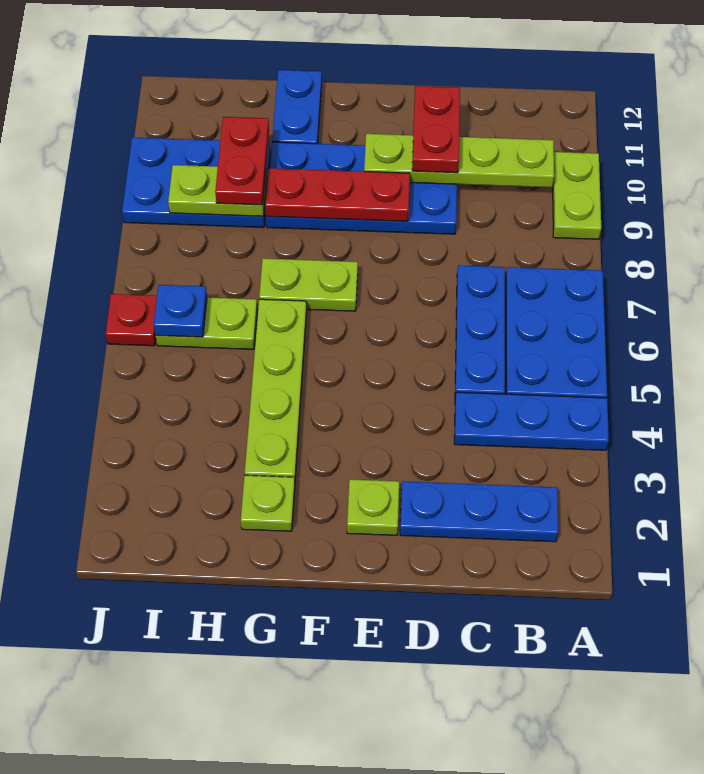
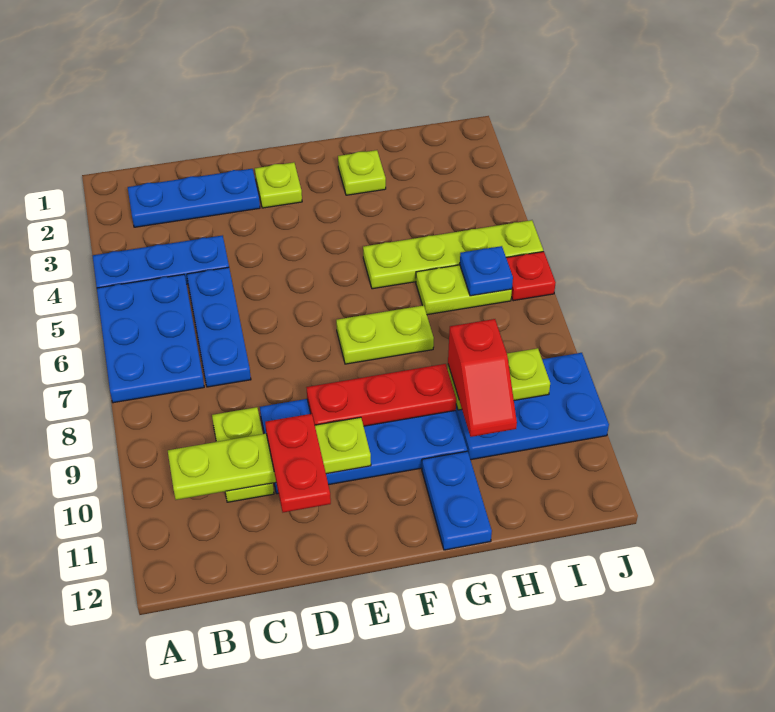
lime 1x2 plate [553,152,601,239] -> lime 1x2 plate moved to [212,407,274,502]
lime 1x4 plate [245,299,307,481] -> lime 1x4 plate turned to [363,220,543,289]
red 1x2 plate [215,117,269,205] -> red 1x2 slope [448,319,517,437]

